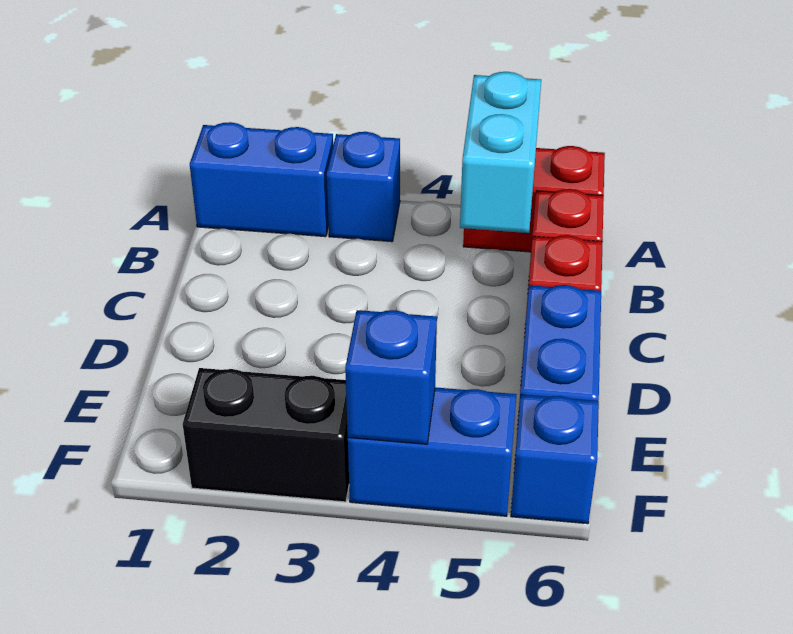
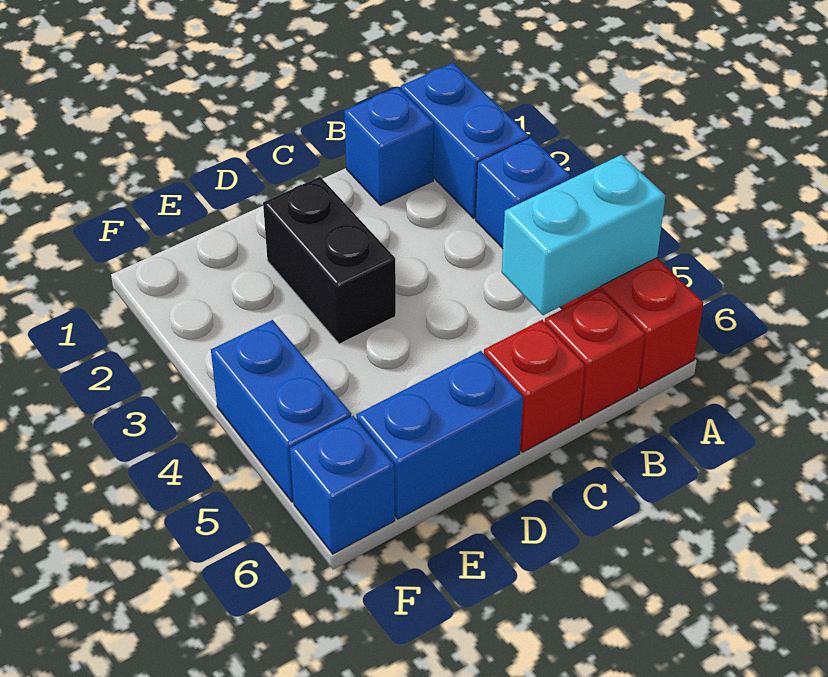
black 1x2 brick [183,368,349,502] -> black 1x2 brick moved to [263,177,396,344]
blue 1x1 brick [345,310,437,444] -> blue 1x1 brick moved to [344,87,434,205]

